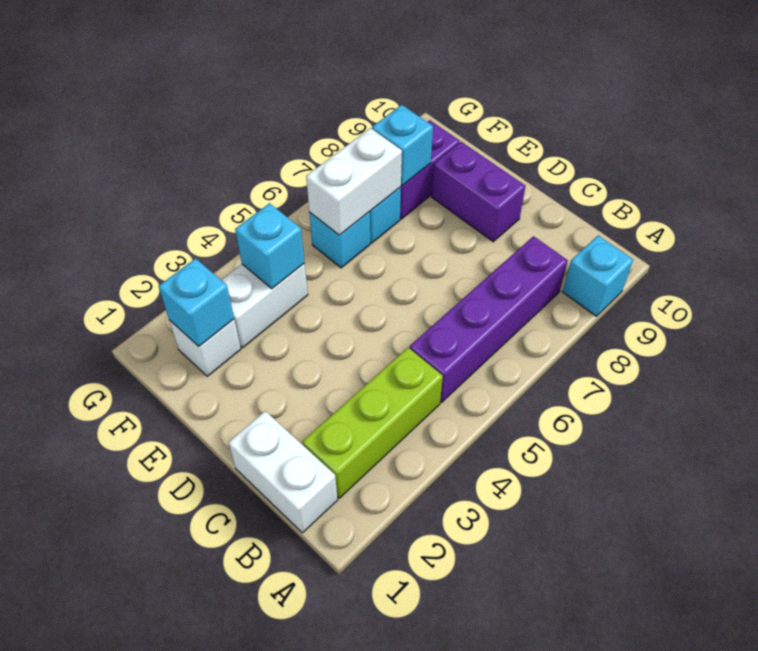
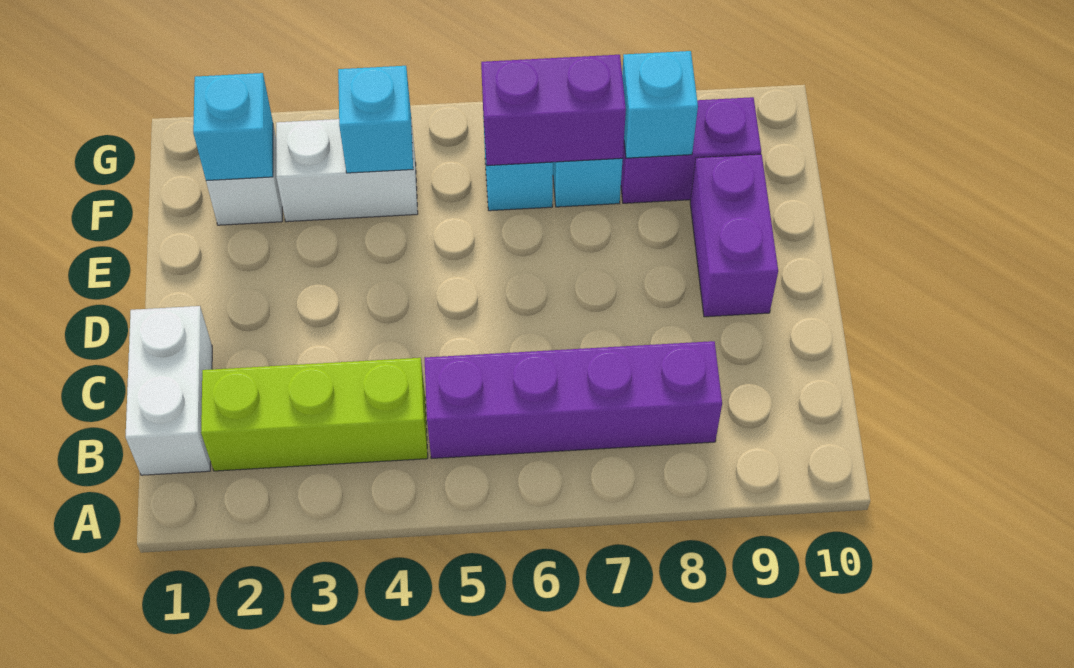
cyan 1x1 brick [563,236,633,316] -> none
white 1x2 brick [306,128,402,235] -> purple 1x2 brick [481,55,626,166]

